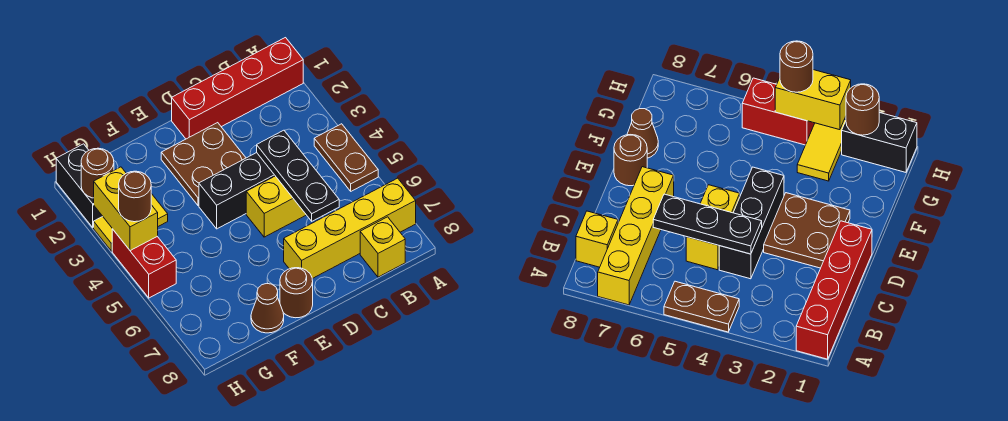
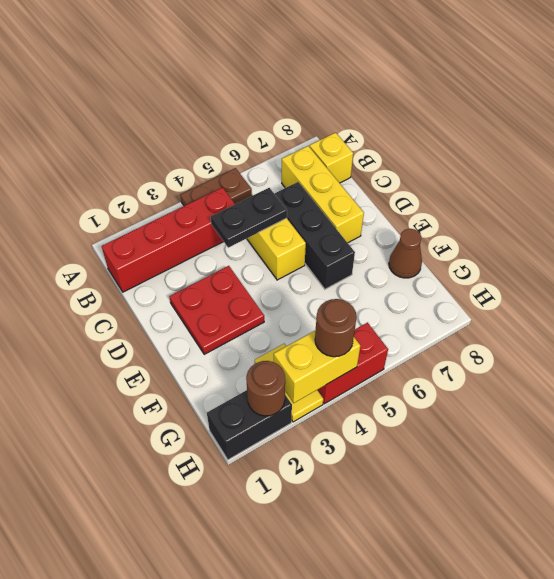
red 1x4 brick [172,38,303,139] -> red 1x4 brick turned to [102,187,235,292]
yellow 1x4 brick [284,178,416,279] -> yellow 1x3 brick [282,146,364,243]
black 1x3 brick [199,153,275,229] -> black 1x3 brick moved to [274,182,355,289]
black 1x3 plate [257,130,339,221] -> black 1x2 plate [211,188,287,248]
brown 2x2 plate [161,123,246,205] -> red 2x2 plate [169,266,264,354]
brown 1x1 round brick [280,268,313,318] -> none

